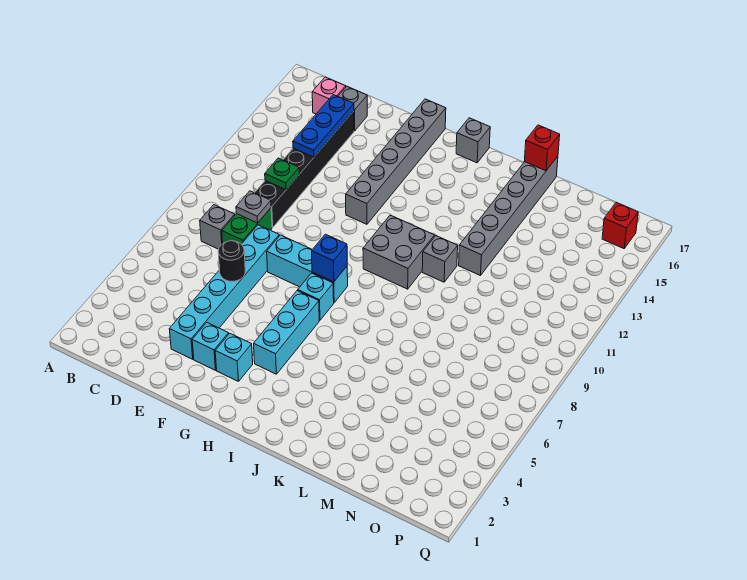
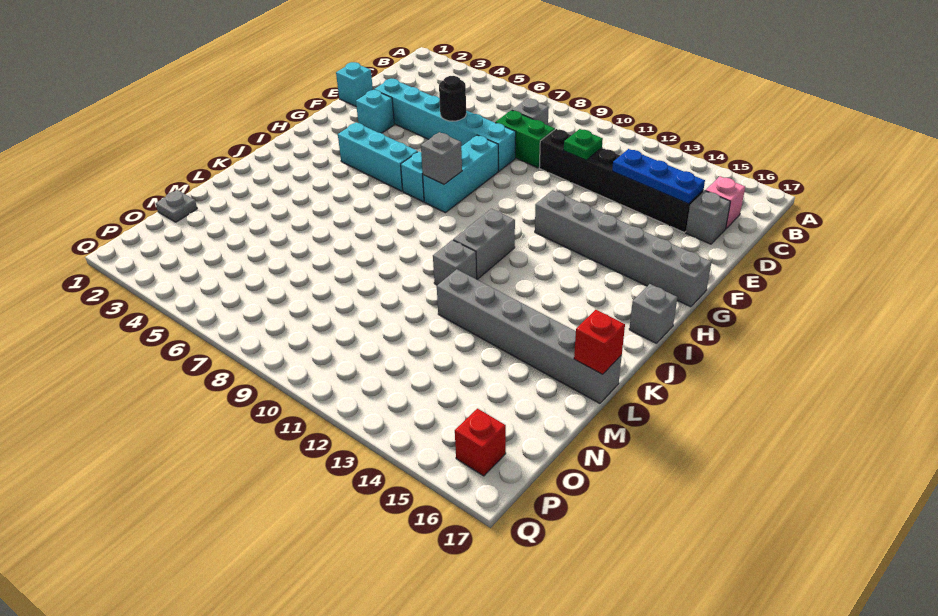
grey 1x1 plate [236,191,271,223] -> grey 1x1 plate moved to [156,190,197,222]
cyan 1x1 brick [215,333,253,381] -> cyan 1x1 brick moved to [336,62,373,106]
blue 1x1 brick [312,234,347,282] -> grey 1x1 brick [421,132,462,184]
grey 2x2 brick [363,215,435,289] -> grey 1x2 brick [453,209,515,279]

